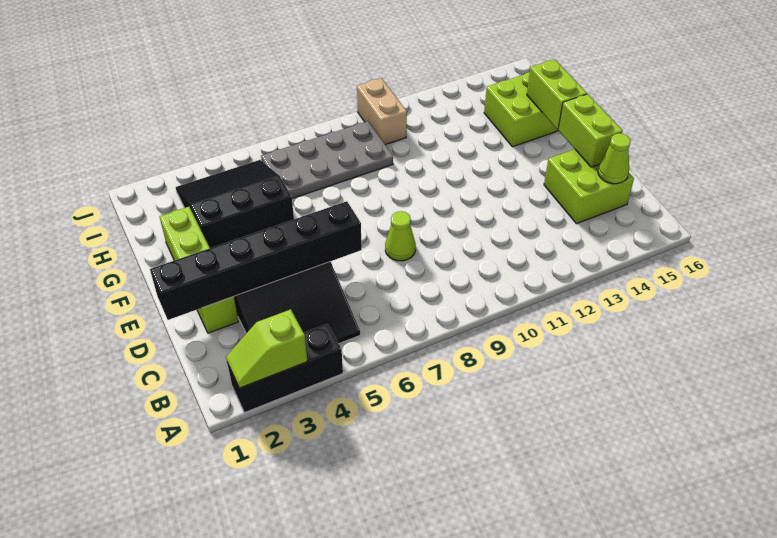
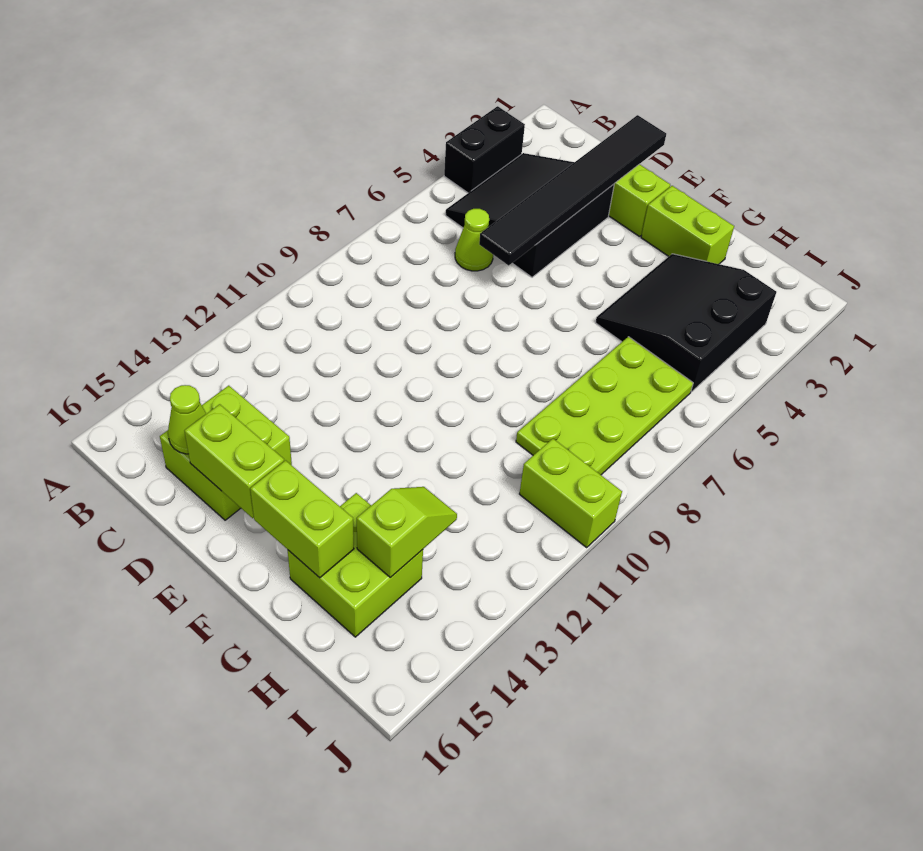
black 1x3 brick [227,324,343,413] -> black 1x2 brick [444,106,525,193]
lime 1x2 slope [226,309,308,388] -> lime 1x2 slope moved to [357,487,457,578]
black 1x6 brick [150,201,362,320] -> black 1x6 tile [479,115,666,265]
lime 1x1 cone [385,211,416,261] -> lime 1x1 cone moved to [455,209,493,271]
black 3x3 slope [176,160,294,248] -> black 3x3 slope turned to [595,254,776,392]
grey 2x4 plate [261,121,393,199] -> lime 2x4 plate [516,337,693,475]
tan 1x2 brick [357,78,407,145] -> lime 1x2 brick [519,439,622,548]

